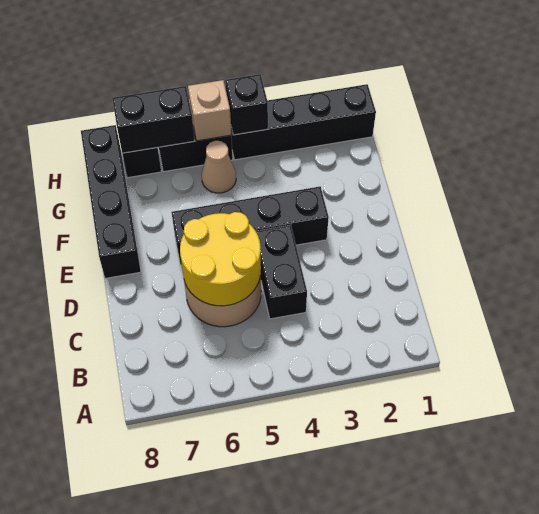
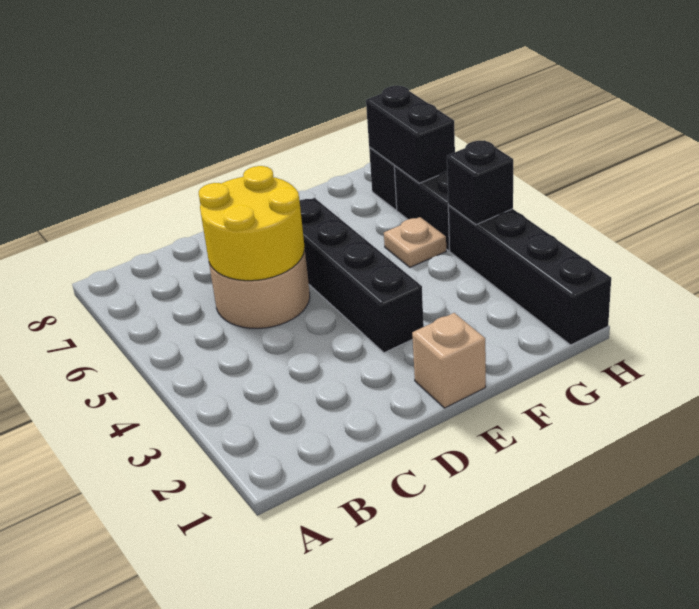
black 1x2 brick [256,225,307,319] -> none
black 1x4 brick [81,125,141,278] -> none
tan 1x1 cone [202,141,236,193] -> tan 1x1 plate [384,217,446,267]
tan 1x1 brick [188,80,231,141] -> tan 1x1 brick moved to [412,313,486,408]

